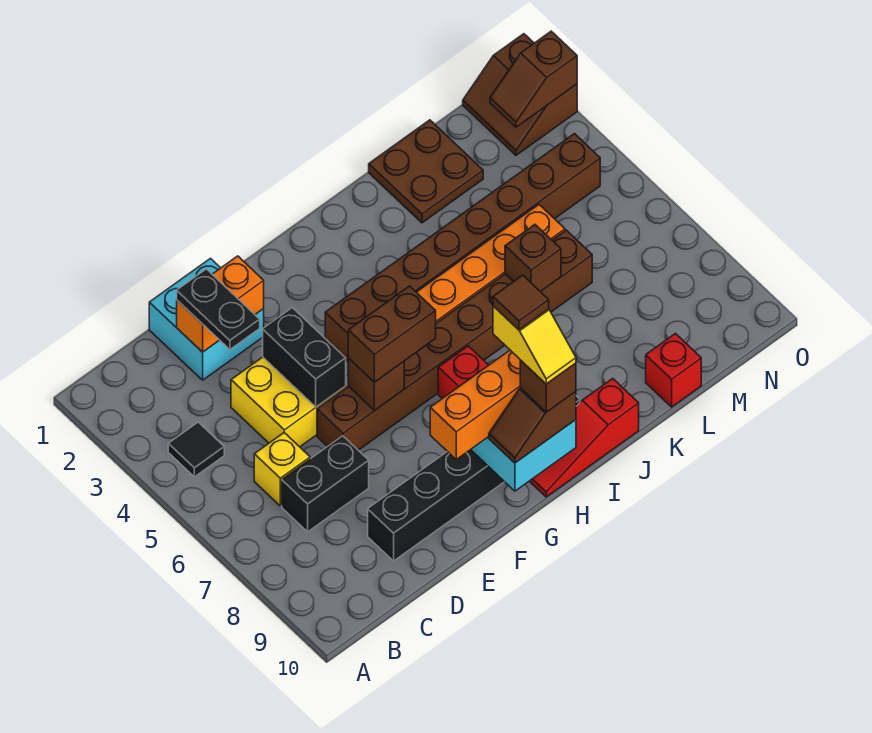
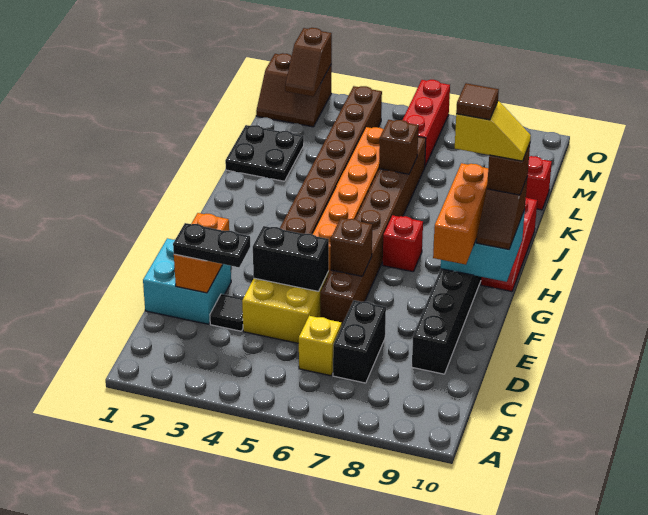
black 1x1 tile [168,422,224,477] -> black 1x1 tile moved to [210,294,243,331]
brown 1x2 brick [348,286,436,382] -> none
brown 2x2 plate [369,120,483,223] -> black 2x2 plate [225,125,304,181]
none -> red 1x3 brick [403,80,450,166]

